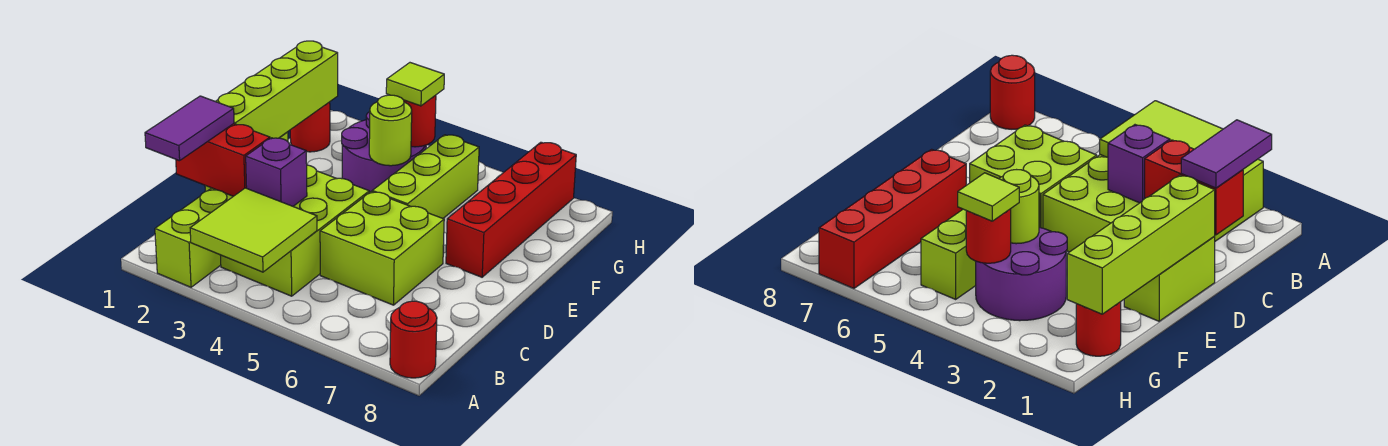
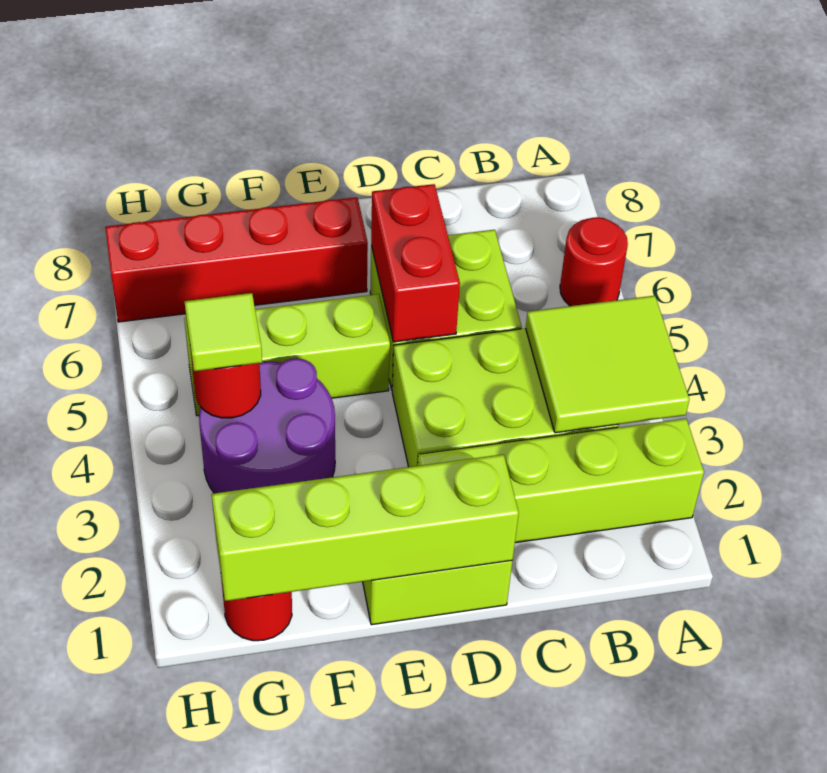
red 1x1 round brick [390,301,437,378] -> red 1x1 round brick moved to [560,217,628,306]
purple 1x2 tile [145,96,234,161] -> none
red 1x2 brick [176,124,270,196] -> red 1x2 brick moved to [371,184,460,342]
purple 1x1 brick [246,138,307,206] -> none
lime 1x1 round brick [369,95,412,166] -> none

